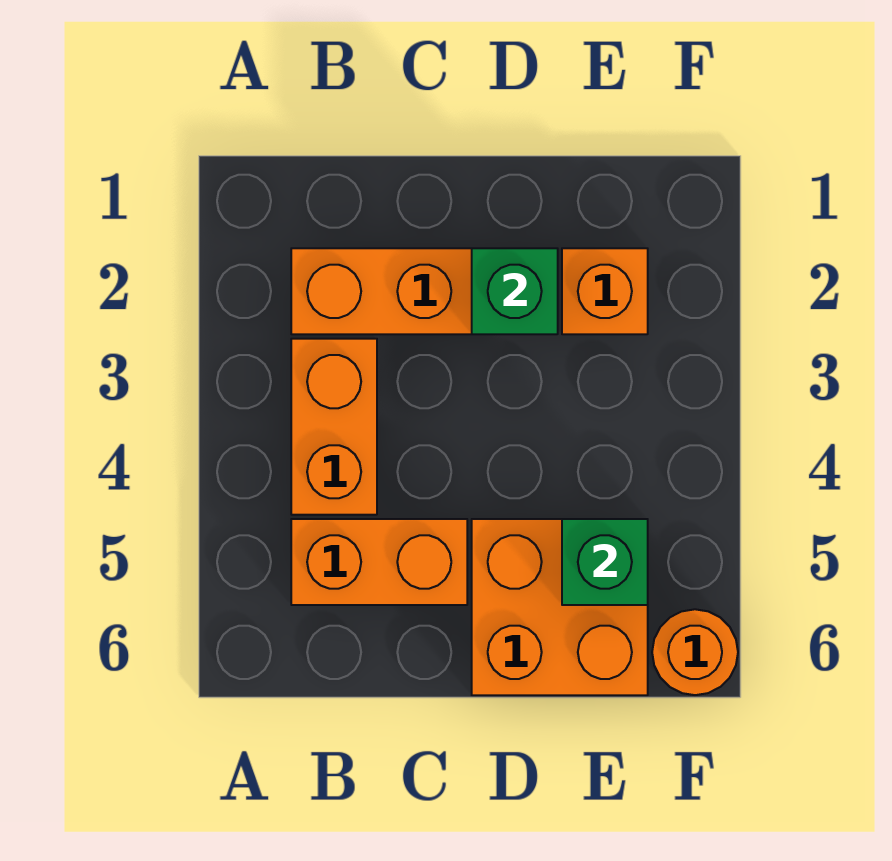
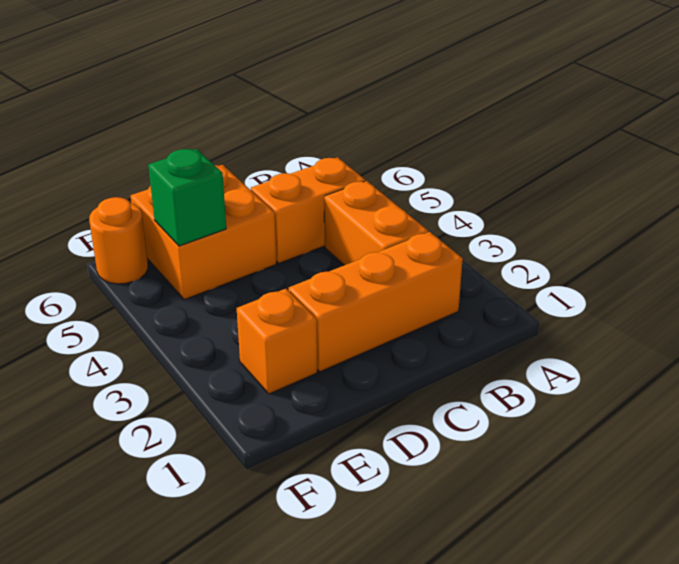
green 1x1 brick [472,248,558,334] -> none

